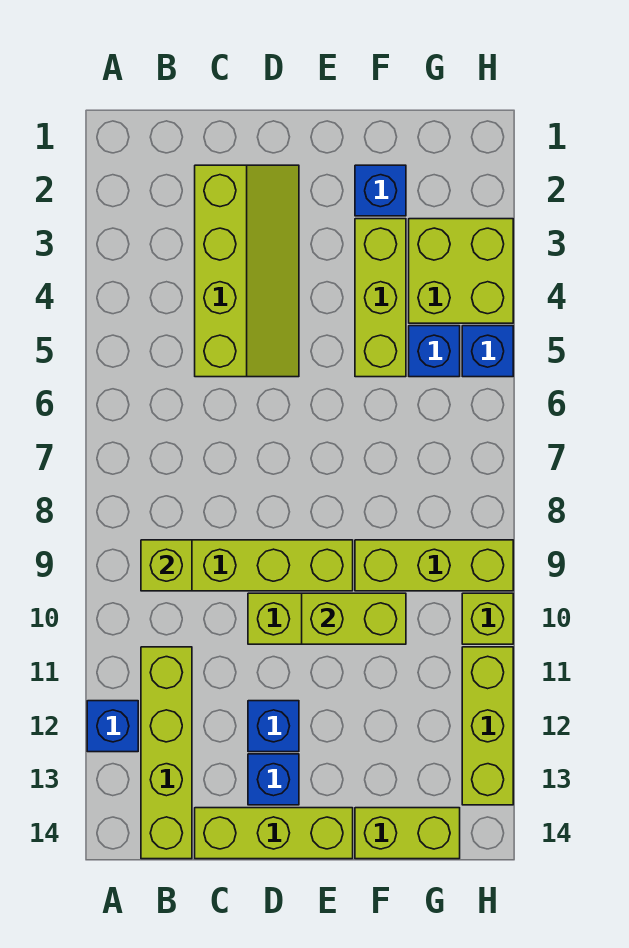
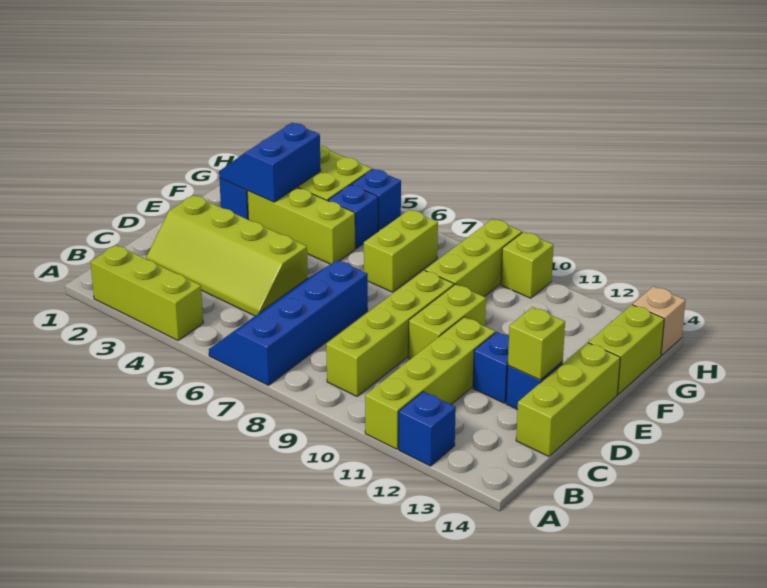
none -> blue 2x4 slope [209,260,368,385]
lime 1x1 brick [141,540,192,591] -> lime 1x1 brick moved to [508,307,565,380]
lime 1x4 brick [141,647,192,859] -> lime 1x4 brick turned to [365,317,495,449]
lime 2x4 slope [195,165,299,377] -> lime 2x4 slope turned to [146,195,308,316]
lime 1x2 brick [302,593,406,644] -> lime 1x2 brick moved to [364,210,438,292]
none -> blue 2x2 slope [219,123,321,202]
lime 1x3 brick [462,647,513,805] -> lime 1x3 brick moved to [90,245,203,340]
none -> tan 1x1 brick [633,286,686,355]

